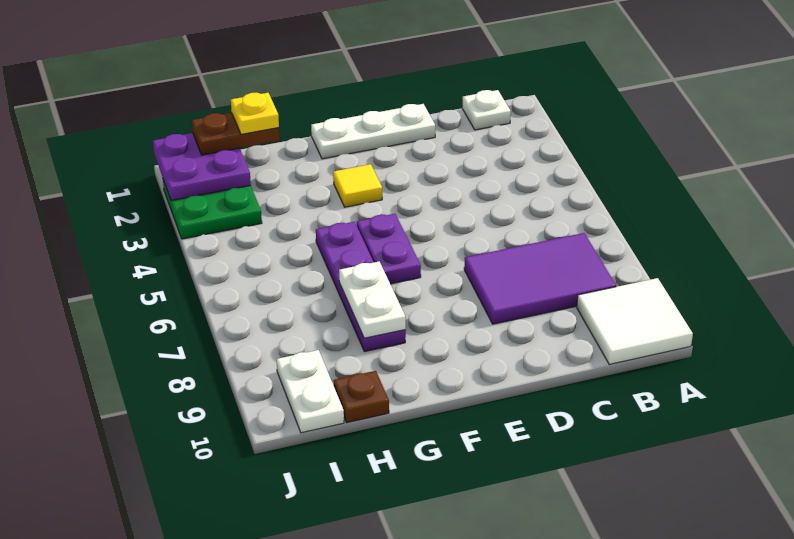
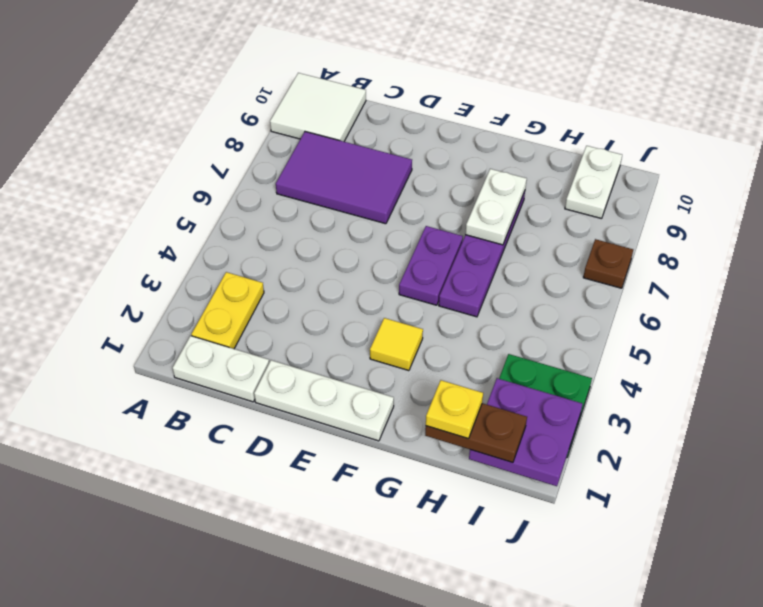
white 1x1 plate [462,90,511,130] -> white 1x2 plate [173,336,269,402]
none -> yellow 1x2 plate [191,272,264,349]
brown 1x1 plate [334,371,389,423] -> brown 1x1 plate moved to [583,239,633,288]

